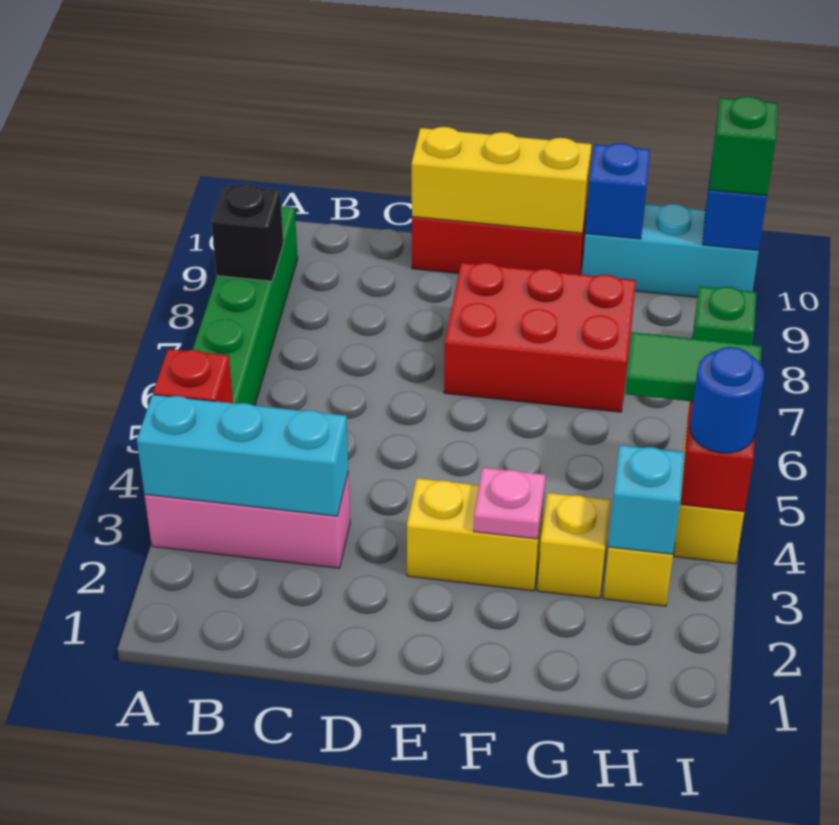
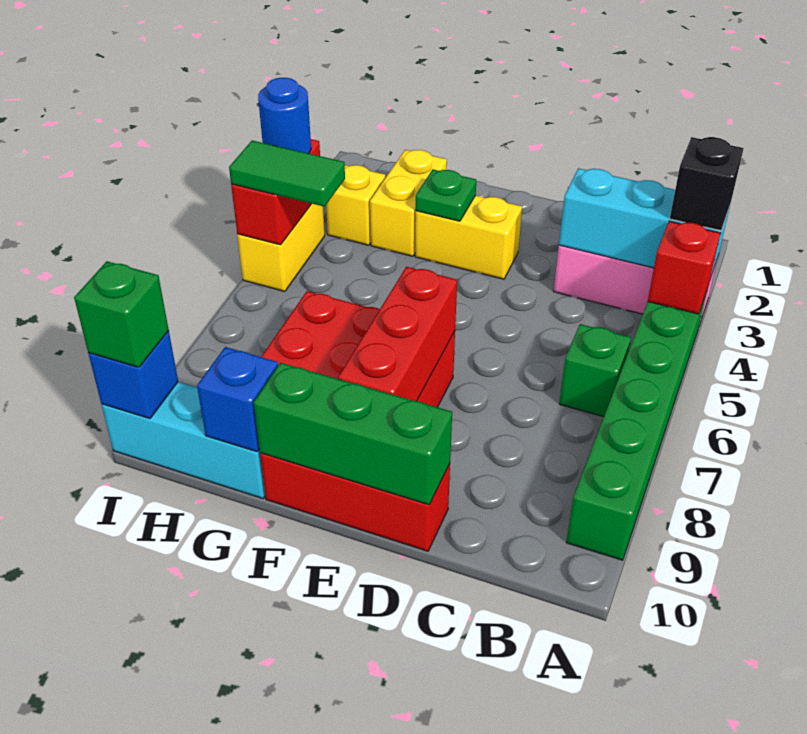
black 1x1 brick [212,184,284,281] -> black 1x1 brick moved to [670,137,744,231]
yellow 1x3 brick [412,127,592,233] -> green 1x3 brick [254,363,452,505]
none -> red 1x3 brick [338,267,457,401]
pink 1x1 plate [474,468,545,539] -> green 1x1 plate [416,170,476,221]
yellow 1x1 brick [537,493,611,599] -> yellow 1x2 brick [370,150,447,256]
cyan 1x1 brick [608,445,685,554] -> none
green 1x1 brick [692,286,756,345] -> green 1x1 brick moved to [559,324,631,417]

